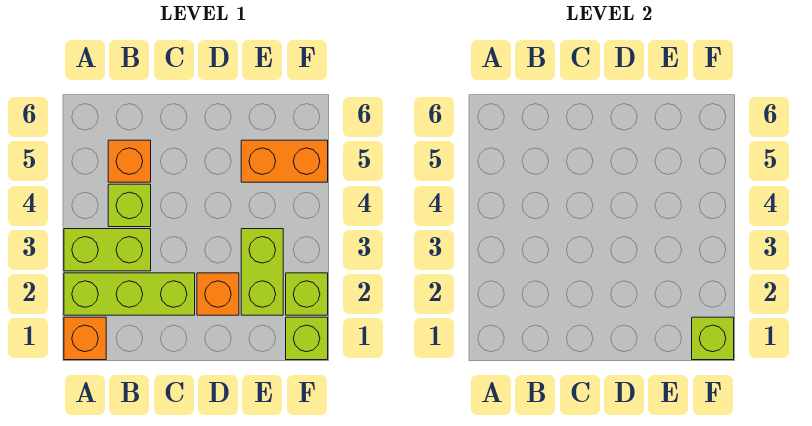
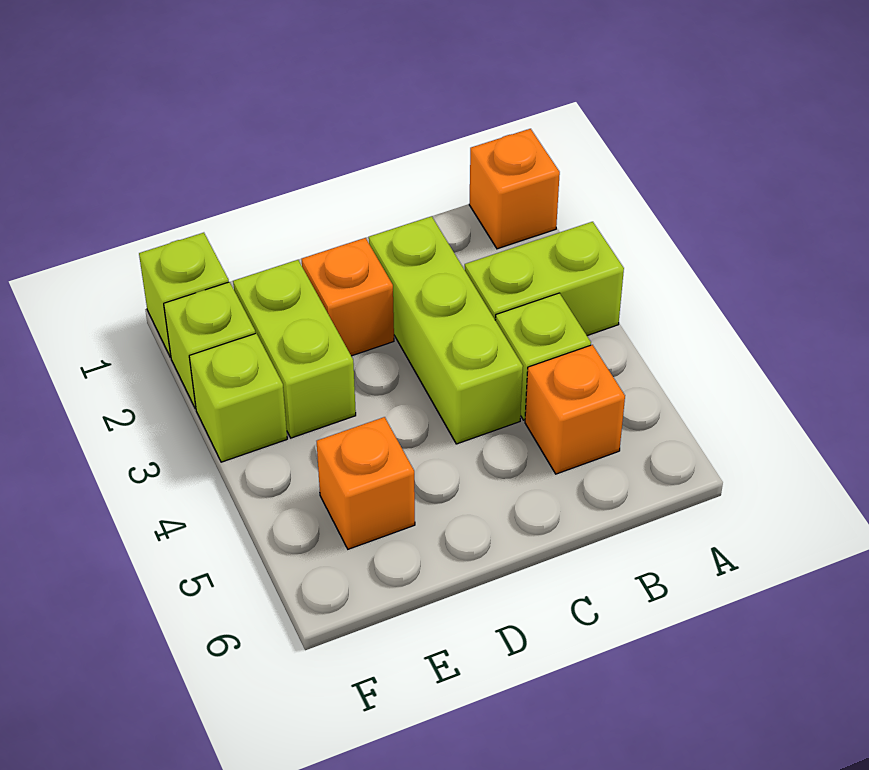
lime 1x3 brick [64,273,195,315] -> lime 1x3 brick turned to [369,216,523,444]
orange 1x2 brick [241,140,328,182] -> orange 1x1 brick [317,417,415,549]
lime 1x1 brick [692,317,734,360] -> lime 1x1 brick moved to [189,333,287,462]

